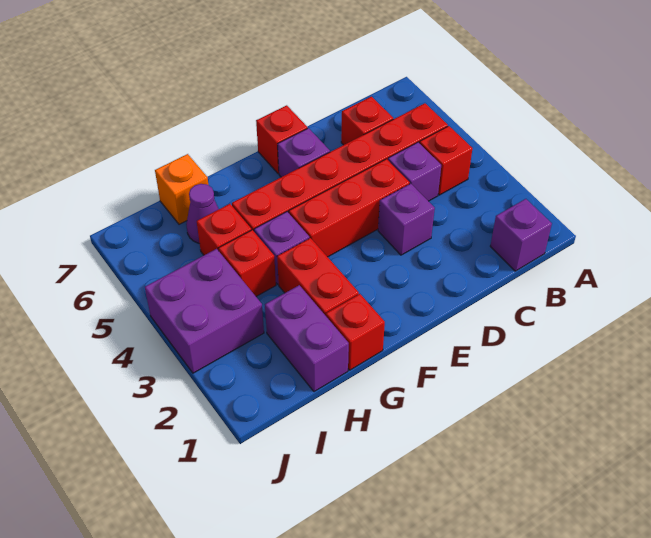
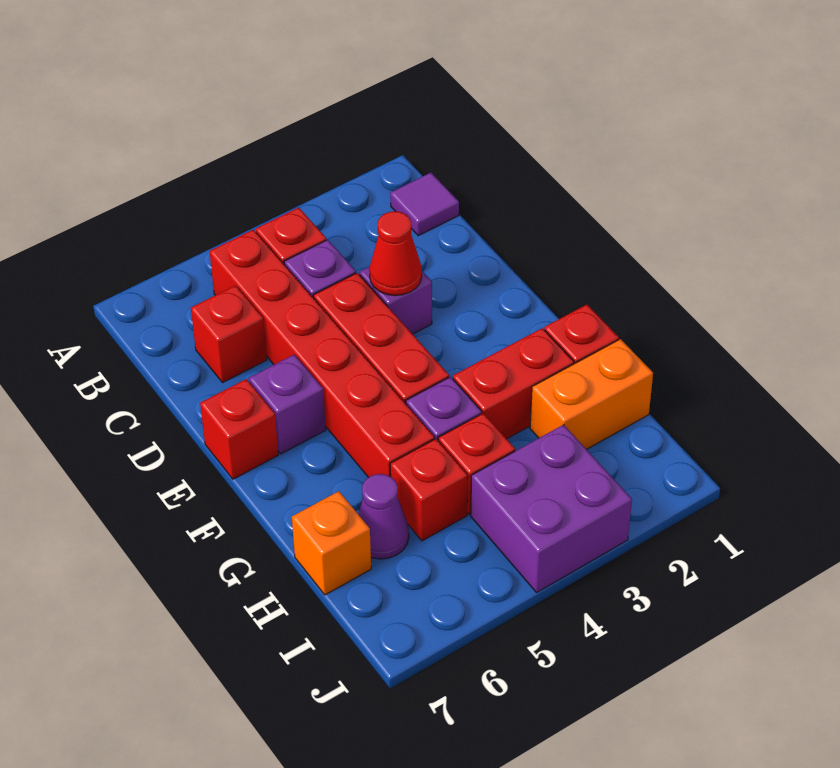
purple 1x1 brick [490,199,552,271] -> purple 1x1 tile [390,173,459,236]
none -> red 1x1 cone [369,211,422,296]
purple 1x2 brick [265,285,349,392] -> orange 1x2 brick [530,339,653,449]

